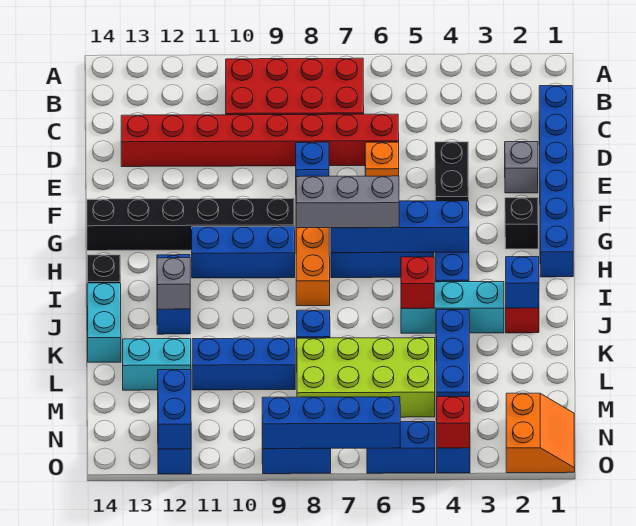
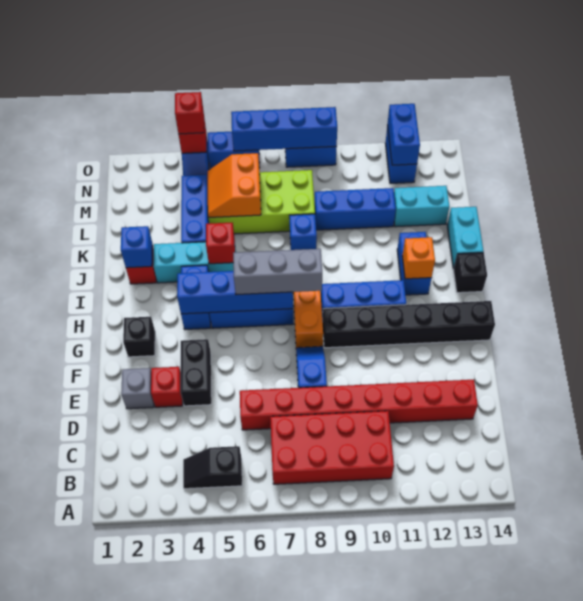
none -> black 1x2 slope [183,446,242,489]
blue 1x6 brick [539,86,573,277] -> none
none -> red 1x1 brick [151,367,183,407]
orange 1x1 brick [365,142,399,176] -> orange 1x1 brick moved to [402,237,435,279]
grey 1x1 brick [157,258,190,309] -> none
orange 2x2 slope [506,393,575,473] -> orange 2x2 slope moved to [208,153,261,217]
none -> red 1x1 brick [175,92,204,134]

